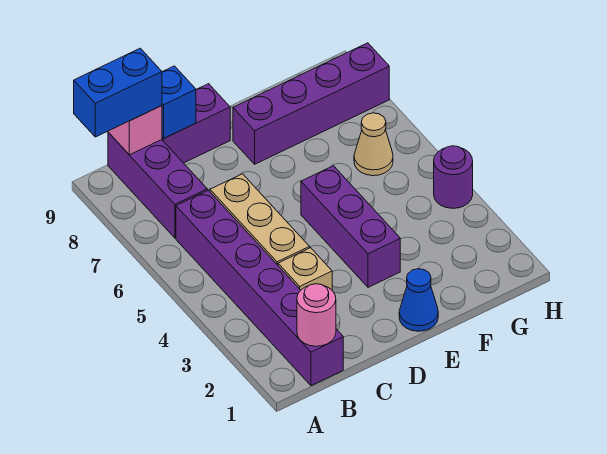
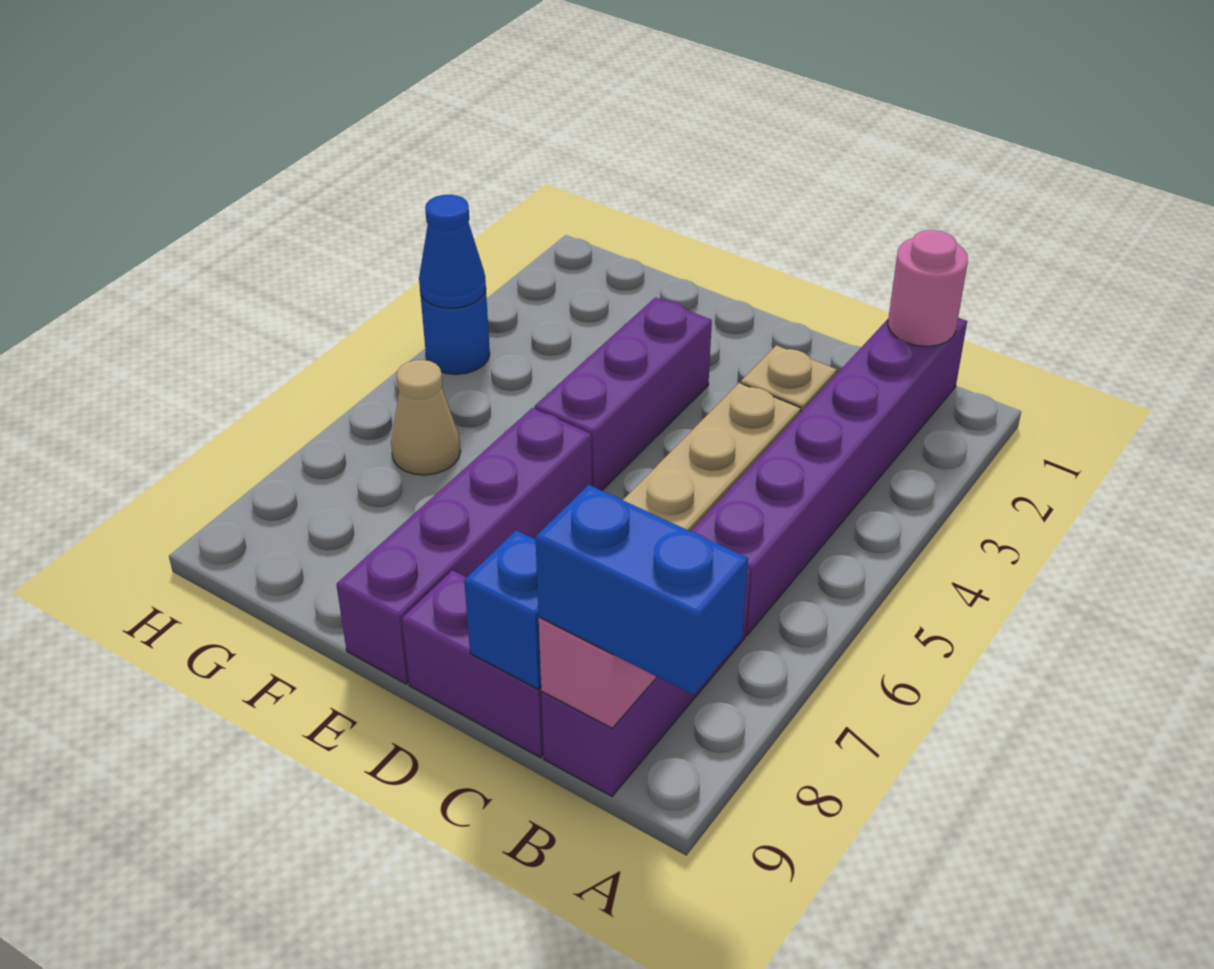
blue 1x1 cone [399,269,438,331] -> blue 1x1 cone moved to [419,195,486,308]
purple 1x4 brick [233,43,389,164] -> purple 1x4 brick turned to [336,408,592,684]
purple 1x1 round brick [434,146,473,208] -> blue 1x1 round brick [420,290,490,374]

